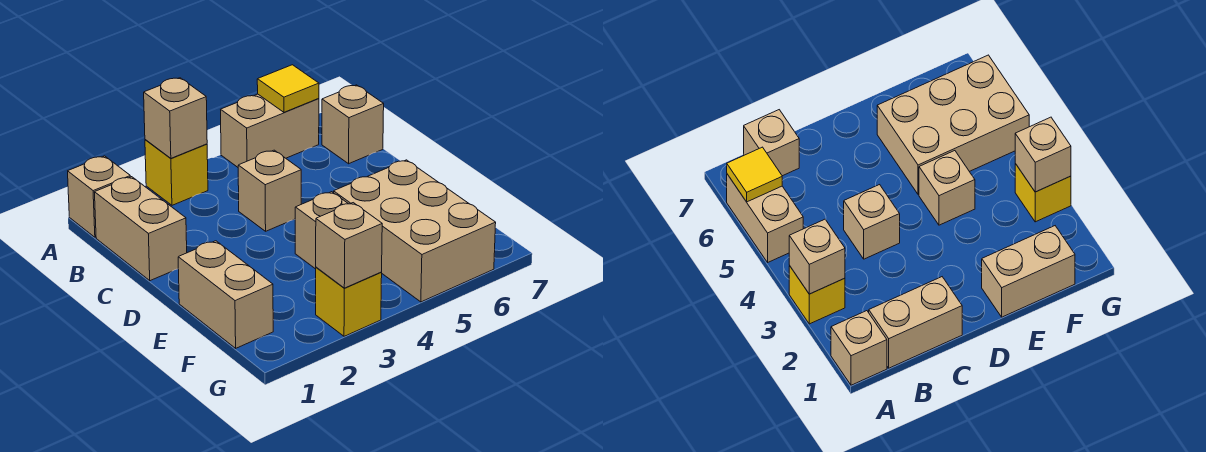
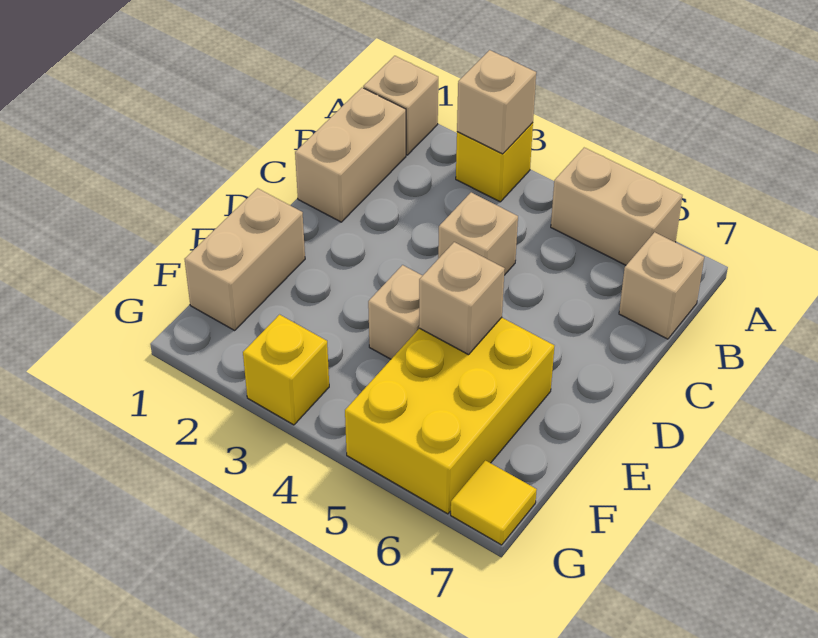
yellow 1x1 tile [257,65,319,112] -> yellow 1x1 tile moved to [451,461,537,545]
tan 2x3 brick [334,160,496,302] -> yellow 2x3 brick [345,318,554,514]
tan 1x1 brick [316,203,382,288] -> tan 1x1 brick moved to [419,242,505,355]

